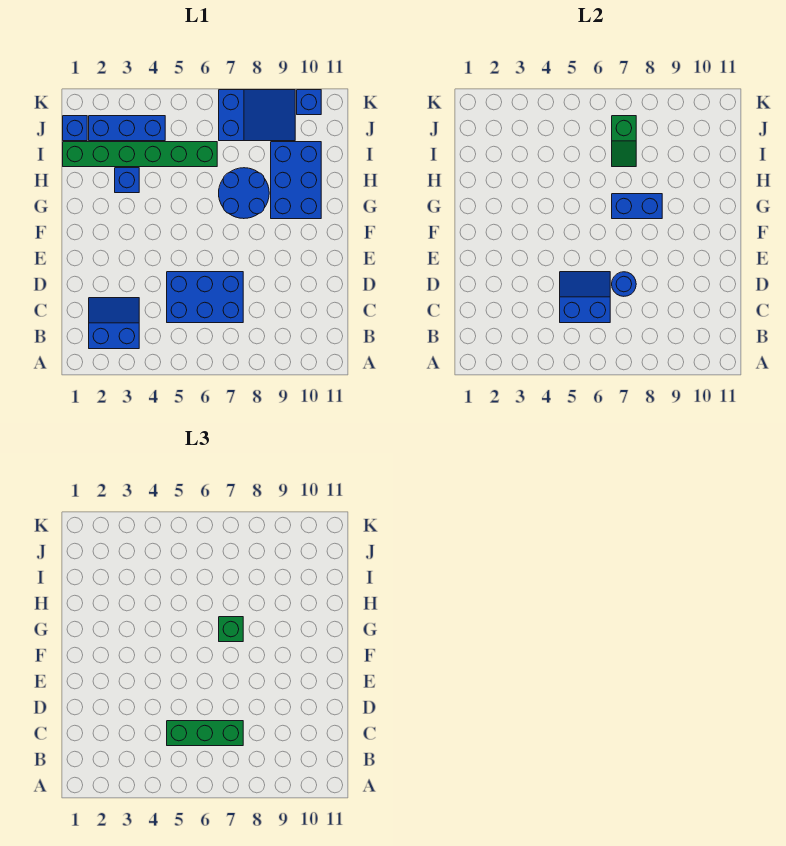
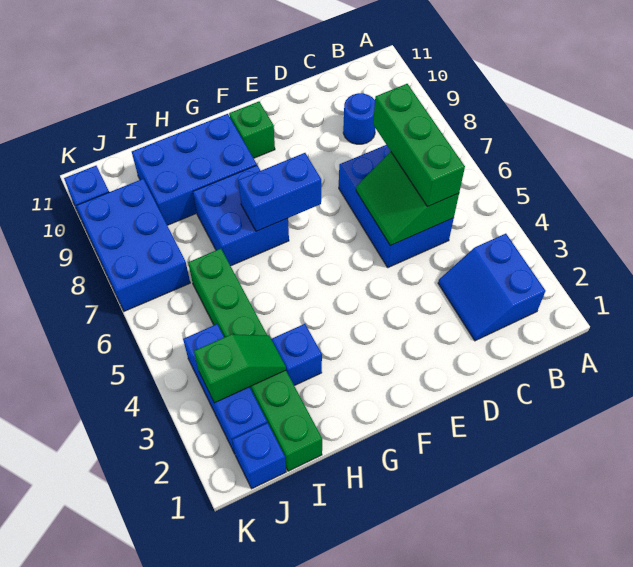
blue 2x2 slope [560,272,610,323] -> green 2x2 slope [356,152,459,246]
blue 1x1 round brick [612,272,636,296] -> blue 1x1 round brick moved to [343,93,376,144]
blue 2x2 round brick [219,168,269,219] -> blue 2x2 brick [193,165,289,266]
blue 1x2 brick [612,194,662,219] -> blue 1x2 brick turned to [238,153,321,231]
green 1x1 brick [219,617,243,642] -> green 1x1 brick moved to [229,102,275,158]
green 1x2 slope [612,116,636,167] -> green 1x2 slope moved to [194,334,286,403]
blue 2x3 slope [219,90,295,141] -> blue 2x3 brick [77,179,190,311]

